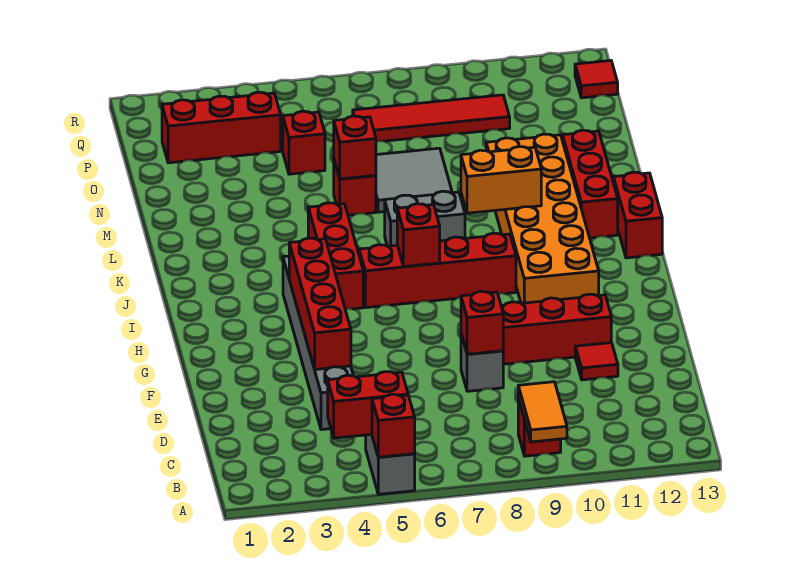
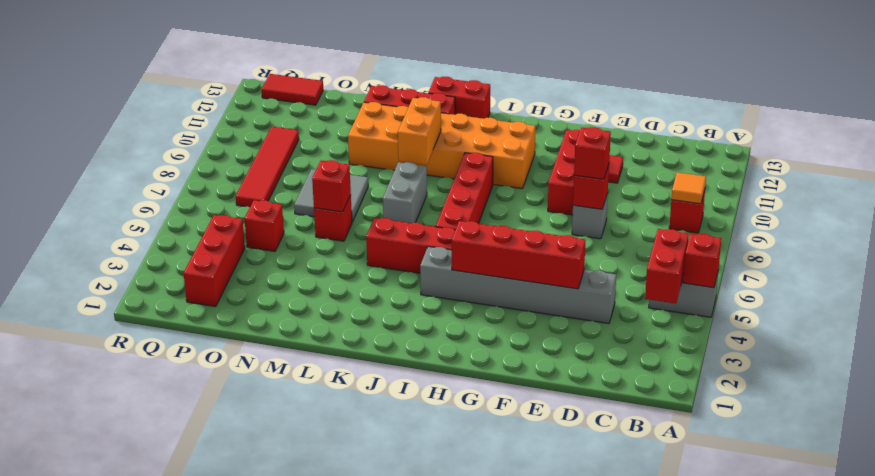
orange 1x2 tile [518,382,567,442] -> orange 1x1 tile [671,172,706,204]
red 1x1 brick [397,204,440,267] -> red 1x1 brick moved to [574,127,611,179]
red 1x1 tile [575,61,618,98] -> red 1x2 tile [262,74,323,105]

